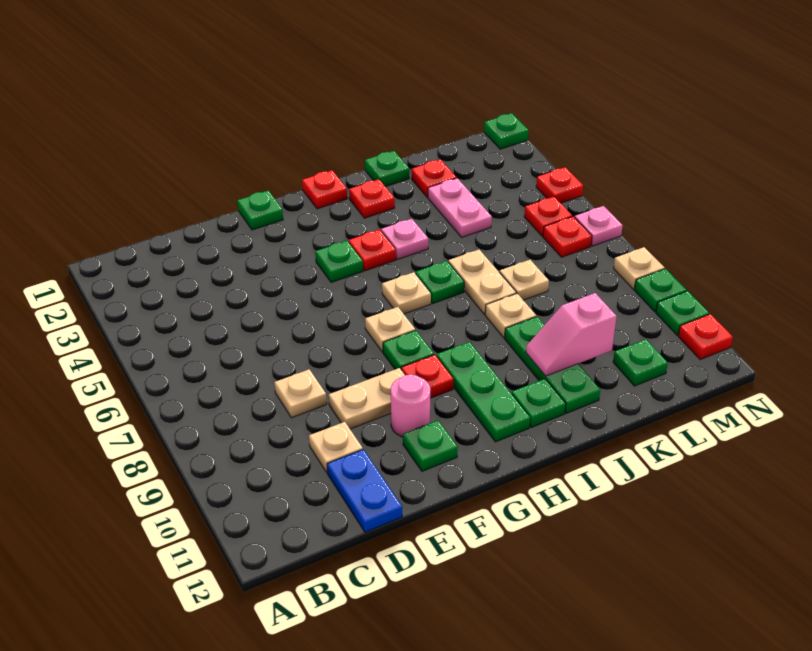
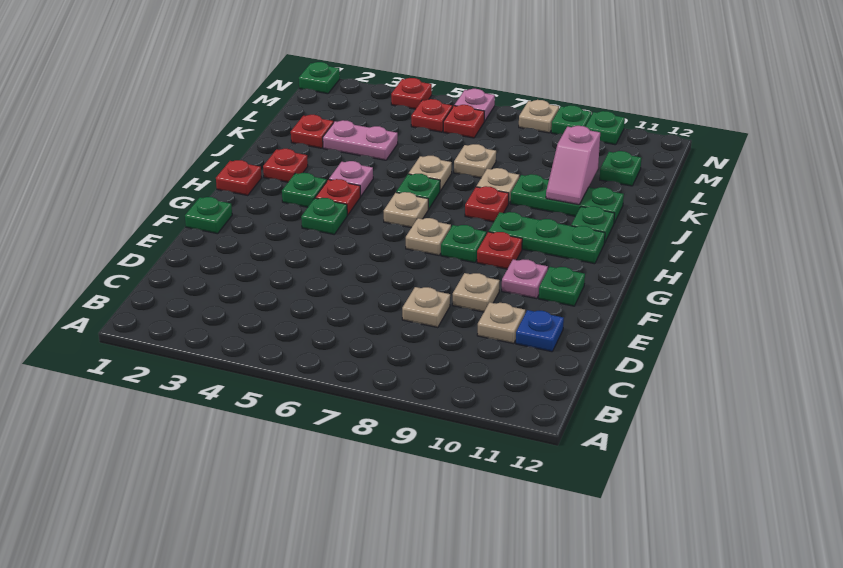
blue 1x2 plate [327,449,402,532] -> blue 1x1 plate [516,310,564,352]
tan 1x2 plate [329,368,405,429] -> tan 1x1 plate [452,273,500,312]
pink 1x1 round brick [391,375,430,437] -> pink 1x1 plate [502,259,548,299]
green 1x1 plate [365,151,409,187] -> green 1x1 plate moved to [282,173,327,207]
tan 1x2 plate [448,250,516,314] -> tan 1x1 plate [409,156,452,191]
red 1x1 plate [678,314,733,360] -> red 1x1 plate moved to [465,186,509,222]

